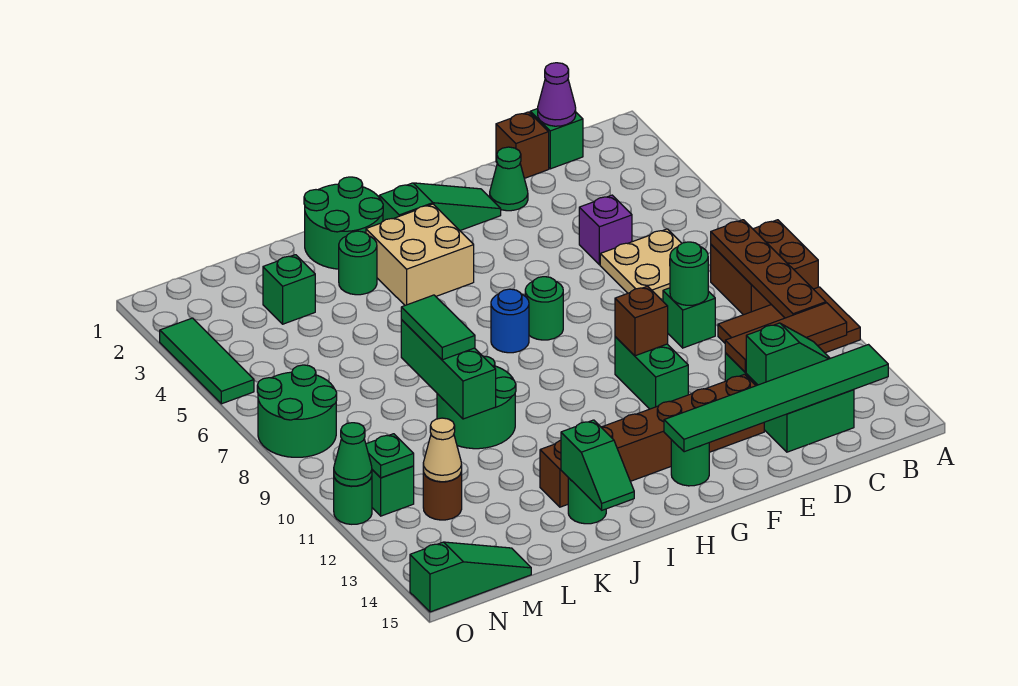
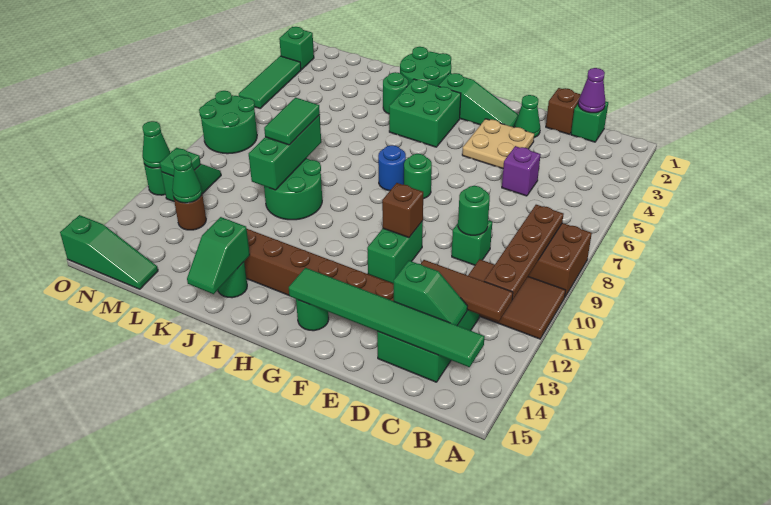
tan 2x2 plate [600,229,682,299] -> tan 2x2 plate moved to [462,119,534,169]
tan 2x2 brick [366,204,474,305] -> green 2x2 brick [389,79,461,147]
green 1x1 brick [263,255,315,324] -> green 1x1 brick moved to [279,27,314,70]
tan 1x1 cone [423,418,462,482] -> green 1x1 cone [172,155,202,203]

